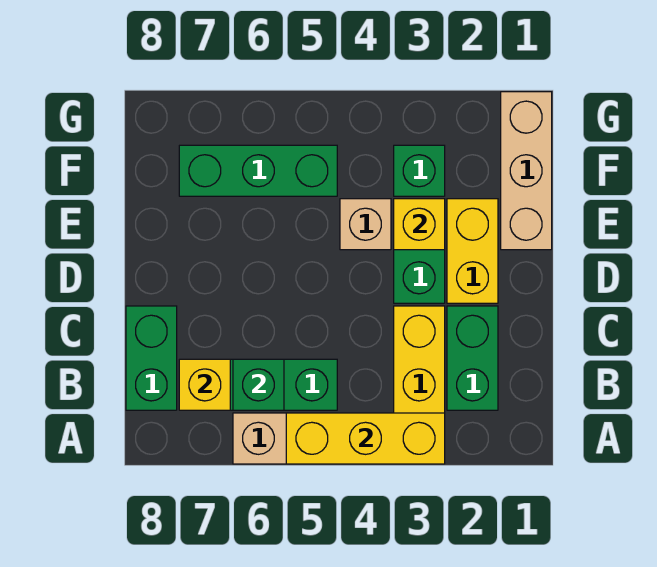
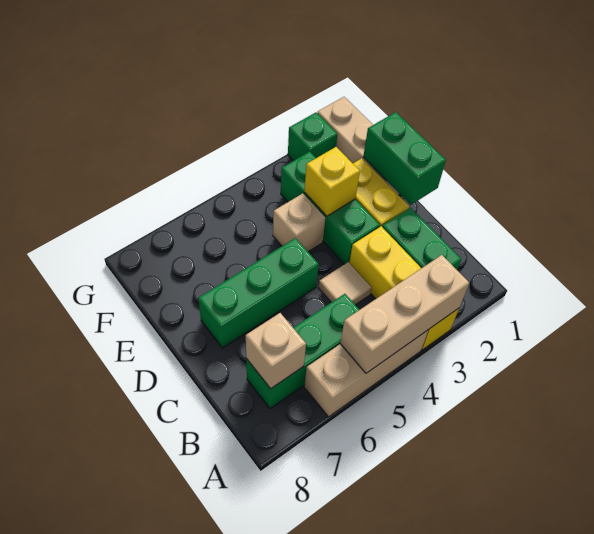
yellow 1x3 brick [286,413,445,464] -> tan 1x3 brick [340,255,469,373]
green 1x1 brick [233,359,284,410] -> green 1x1 brick moved to [288,112,337,161]
yellow 1x1 brick [179,359,230,410] -> tan 1x1 brick [246,313,306,389]
green 1x2 brick [126,306,177,410] -> green 1x2 brick moved to [363,112,446,205]
none -> tan 1x1 tile [319,262,371,305]
green 1x3 brick [179,145,337,196] -> green 1x3 brick moved to [198,238,319,348]

